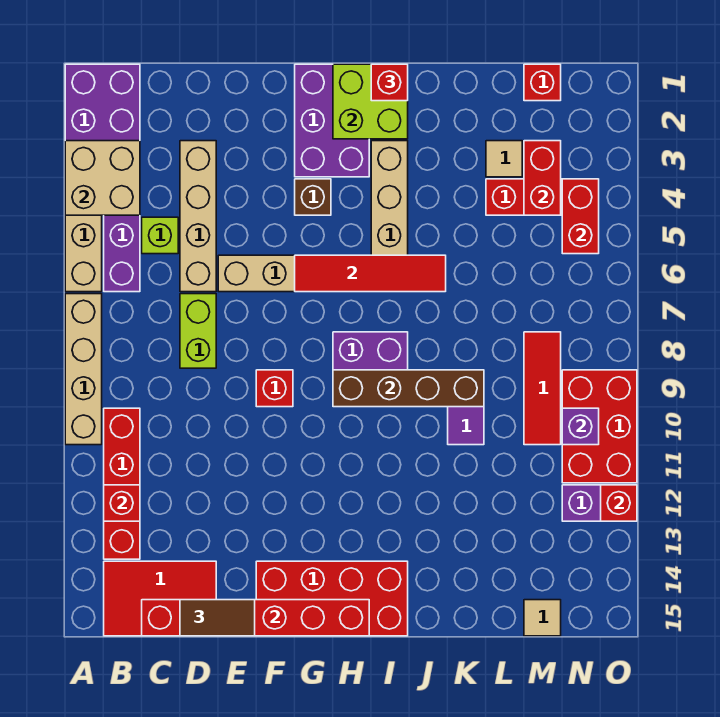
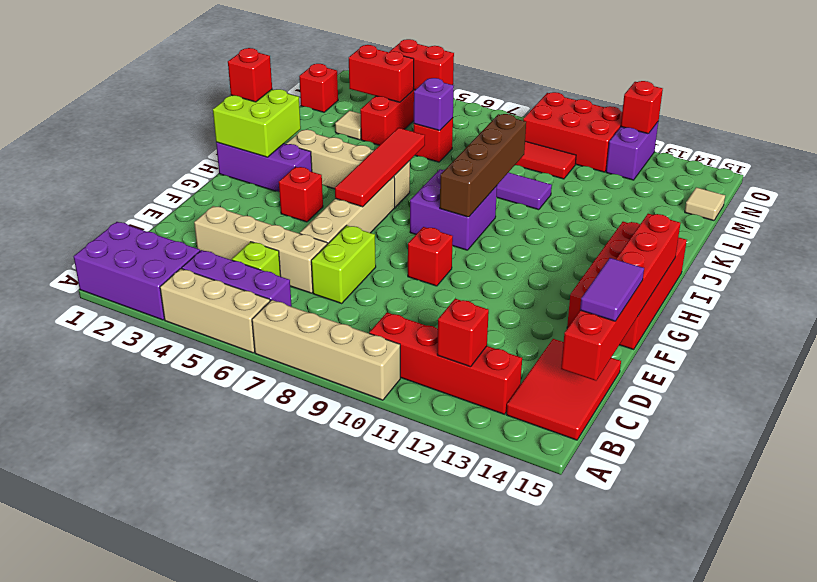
tan 2x2 brick [65,141,140,215] -> none
lime 1x2 brick [180,294,216,368] -> lime 1x2 brick turned to [311,226,376,303]
brown 1x2 tile [180,600,255,636] -> purple 1x2 tile [580,258,644,321]
purple 2x3 brick [295,64,369,177] -> purple 1x3 brick [216,142,312,192]
brown 1x1 brick [295,179,331,215] -> red 1x1 brick [279,167,323,222]
none -> red 1x1 brick [414,118,453,162]
purple 1x1 brick [562,408,599,445] -> purple 1x1 brick moved to [414,78,454,131]

